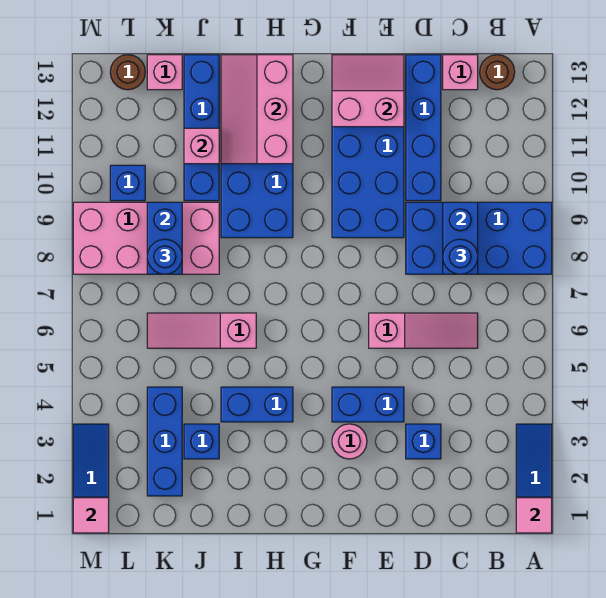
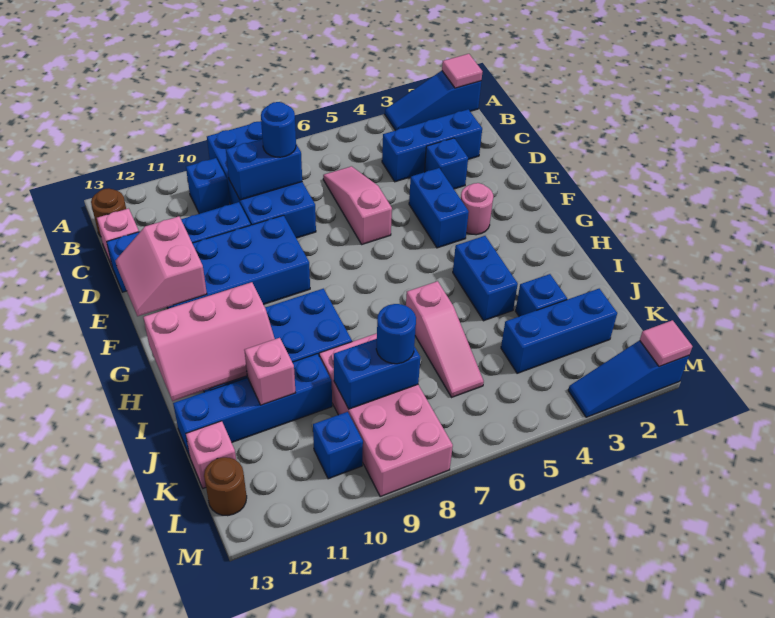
none -> blue 1x1 brick [186,158,230,214]
none -> blue 1x3 brick [382,109,482,182]

